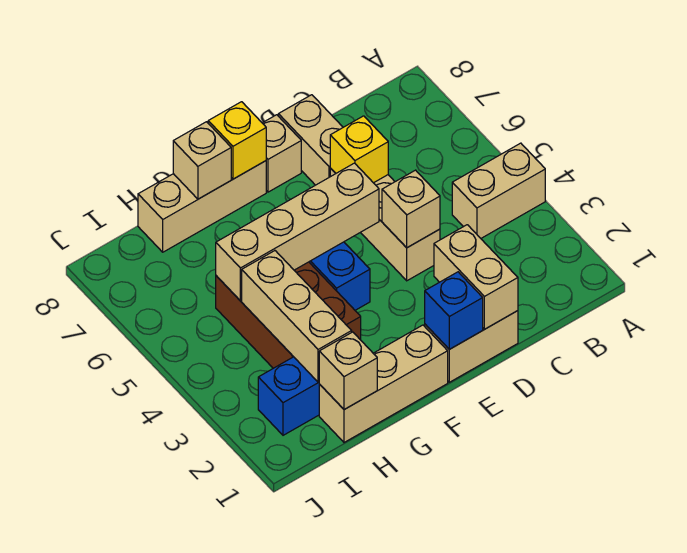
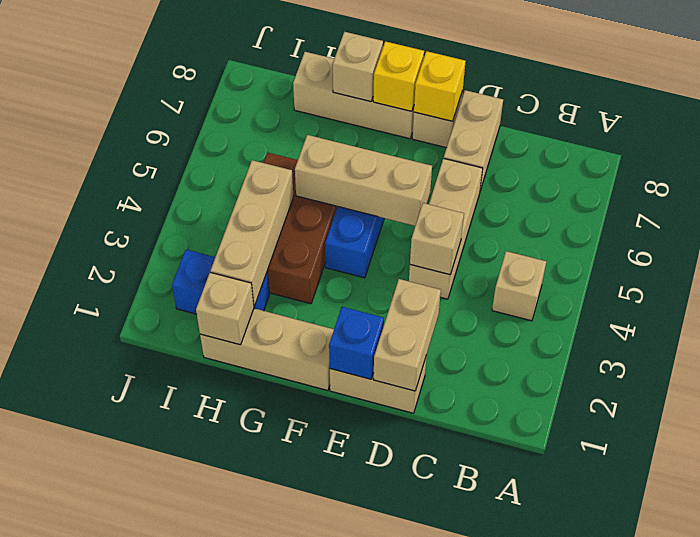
tan 1x2 brick [452,143,545,238] -> tan 1x1 brick [492,251,546,321]
yellow 1x1 brick [330,116,388,183] -> yellow 1x1 brick moved to [414,51,466,121]
tan 1x4 brick [216,163,379,301] -> tan 1x3 brick [295,135,432,226]

